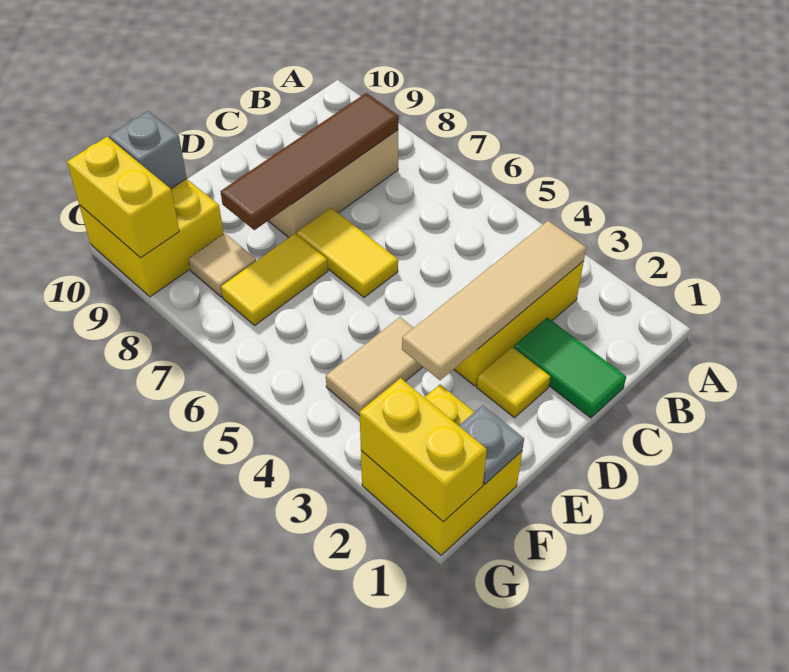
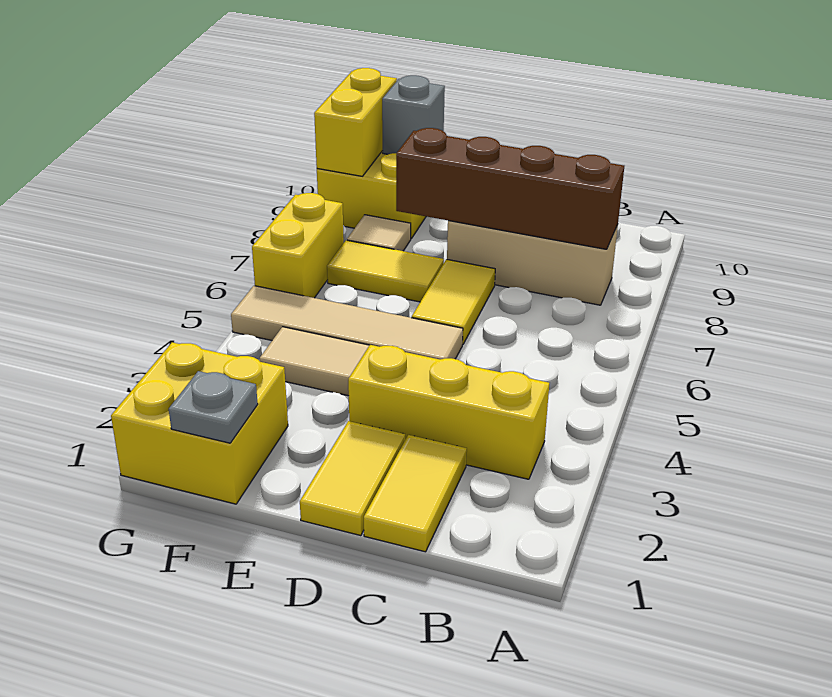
tan 1x4 tile [402,221,586,380] -> tan 1x4 tile moved to [231,286,463,359]
brown 1x4 tile [220,93,399,230] -> brown 1x4 brick [396,128,624,249]
green 1x2 tile [514,318,626,418] -> yellow 1x2 tile [364,435,467,552]
yellow 1x1 tile [477,347,550,418] -> yellow 1x2 tile [300,421,405,536]
yellow 1x2 brick [360,378,487,522] -> yellow 1x2 brick moved to [252,193,344,298]

